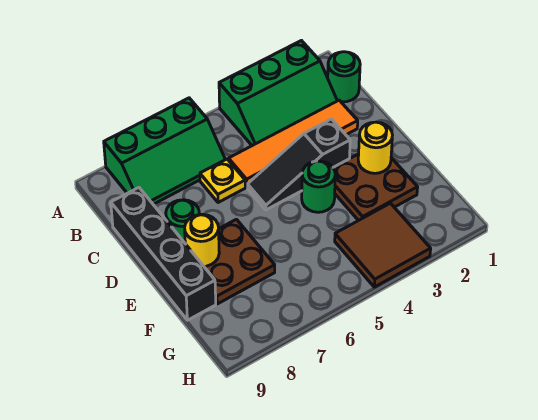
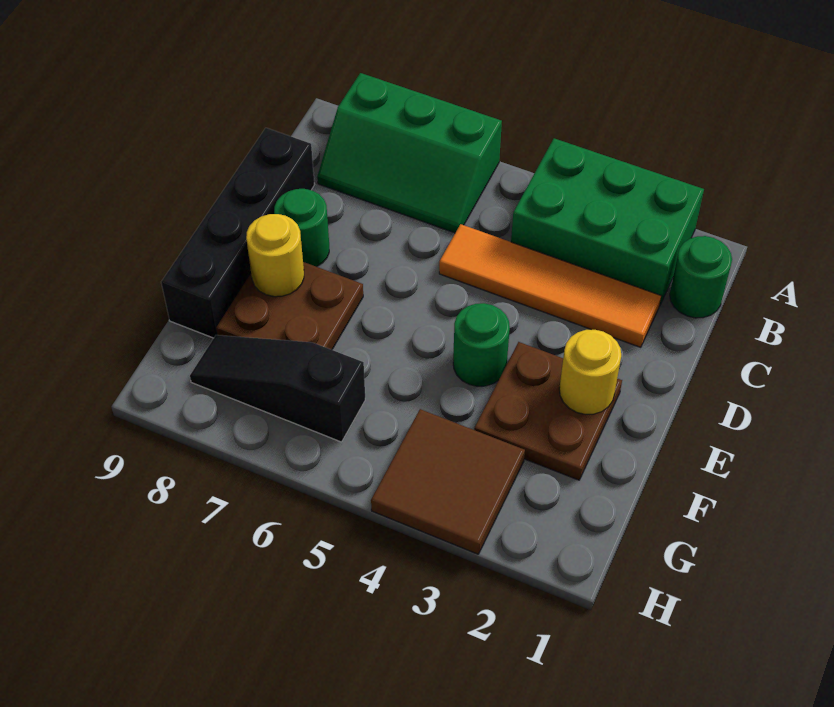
green 2x3 slope [219,41,337,146] -> green 2x3 brick [511,138,704,306]
yellow 1x1 plate [200,159,245,203] -> none
black 1x3 slope [248,119,350,210] -> black 1x3 slope moved to [190,335,365,442]

